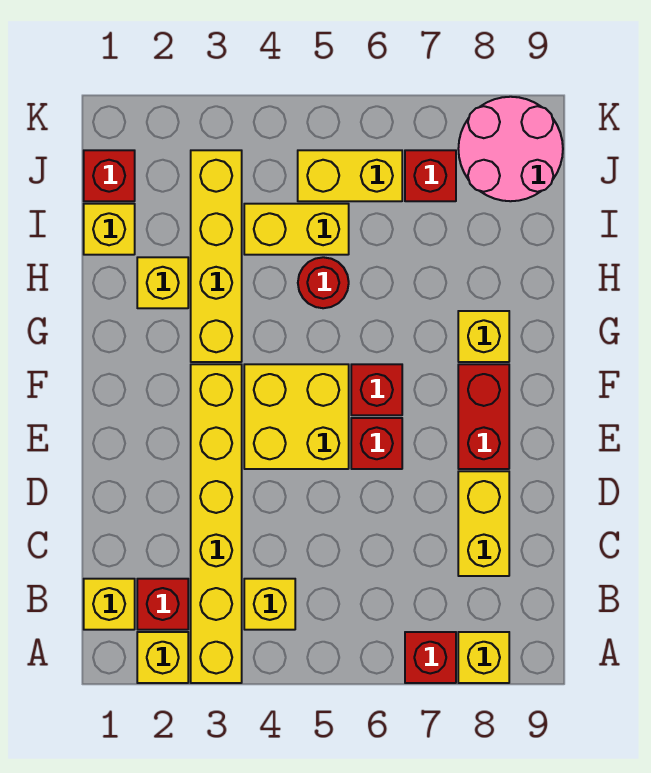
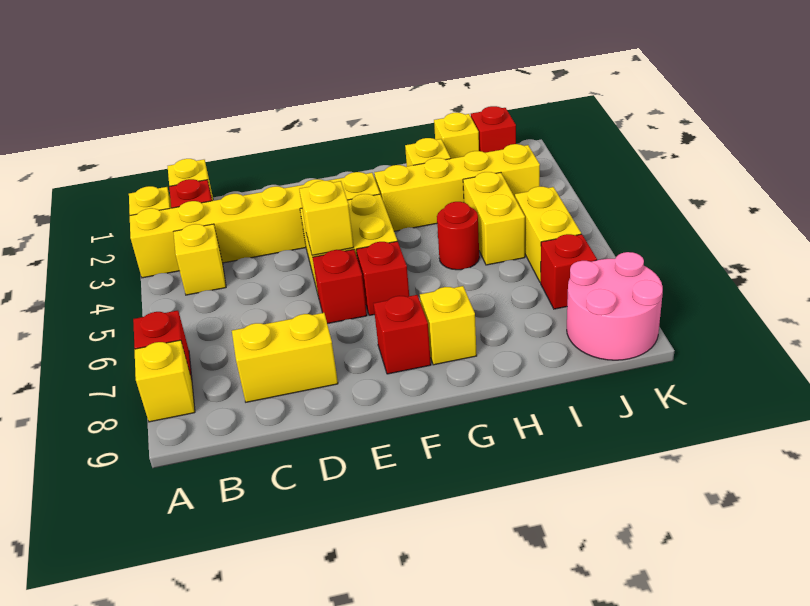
none -> yellow 1x1 brick [299,181,354,255]
red 1x2 brick [458,364,509,469] -> red 1x1 brick [373,295,431,374]

